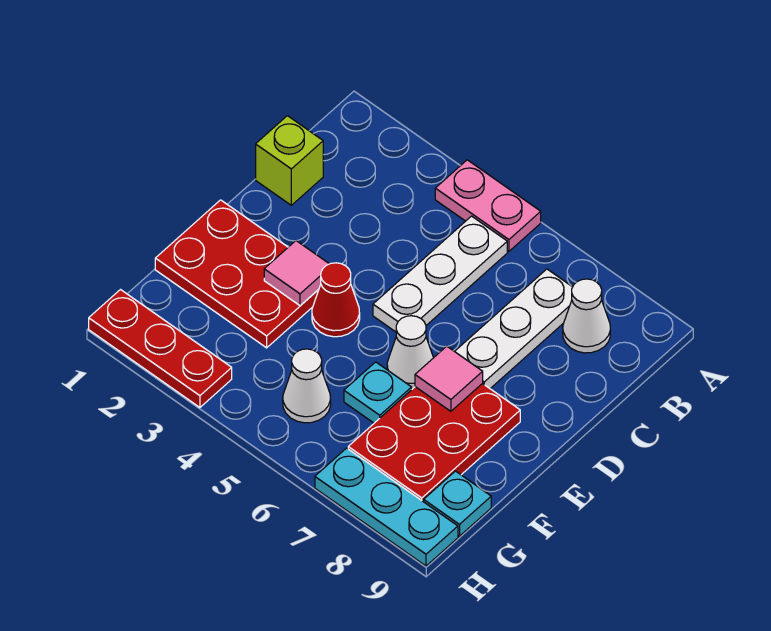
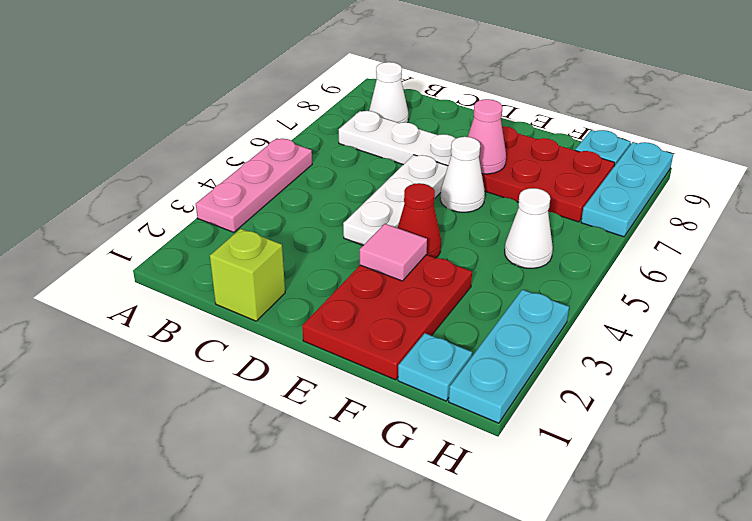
pink 1x2 plate [435,160,541,251] -> pink 1x3 plate [196,138,312,232]
white 1x3 plate [373,216,507,332] -> white 1x3 plate turned to [343,155,448,245]
pink 1x1 tile [415,346,483,411] -> pink 1x1 cone [468,99,506,174]
cyan 1x1 plate [344,362,412,423] -> cyan 1x1 plate moved to [398,333,472,401]
red 1x3 plate [89,290,232,407] -> cyan 1x3 plate [449,290,569,423]

